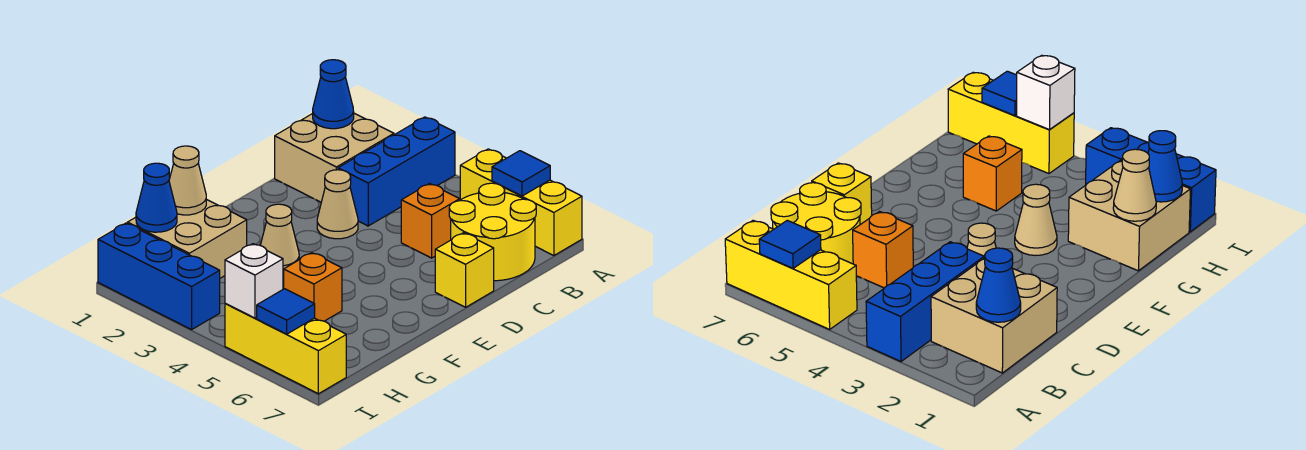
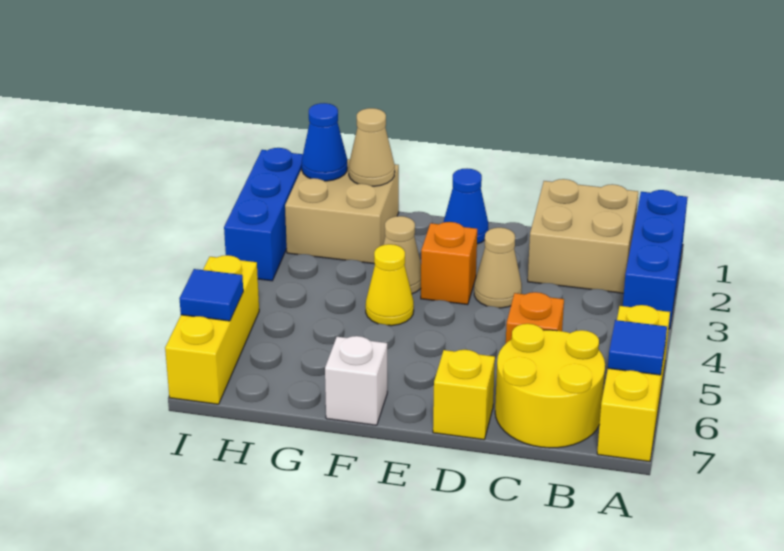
blue 1x3 brick [338,117,455,226] -> blue 1x3 brick turned to [623,190,688,329]
blue 1x1 cone [313,60,354,129] -> blue 1x1 cone moved to [444,169,488,244]
none -> yellow 1x1 cone [366,244,414,326]
orange 1x1 brick [284,253,342,321] -> orange 1x1 brick moved to [421,222,477,305]
white 1x1 brick [225,244,283,318] -> white 1x1 brick moved to [325,336,387,425]

